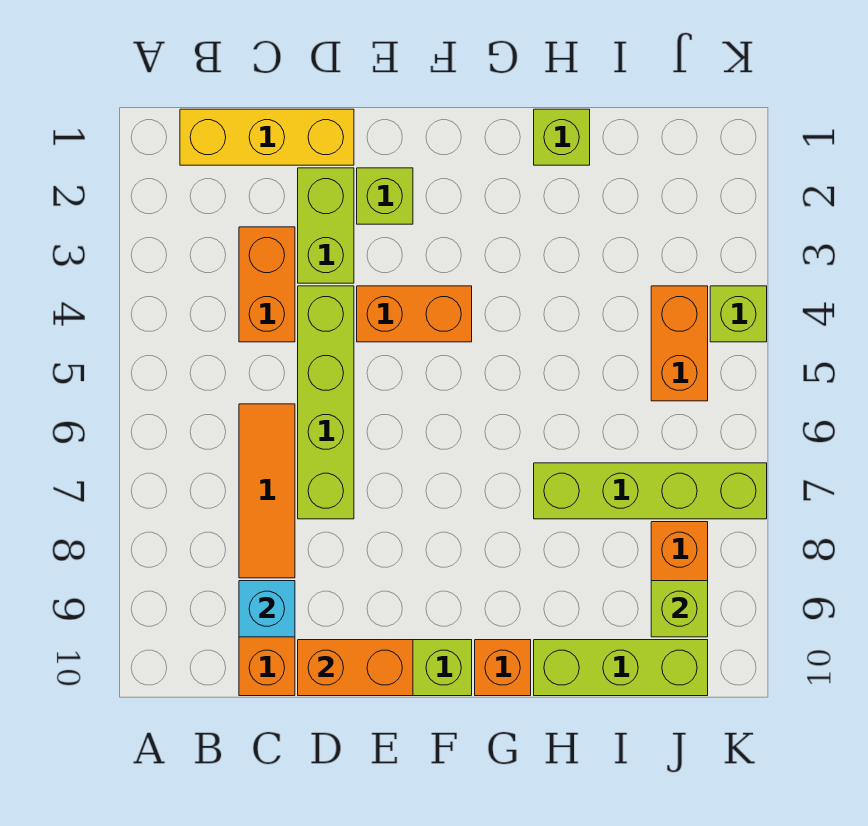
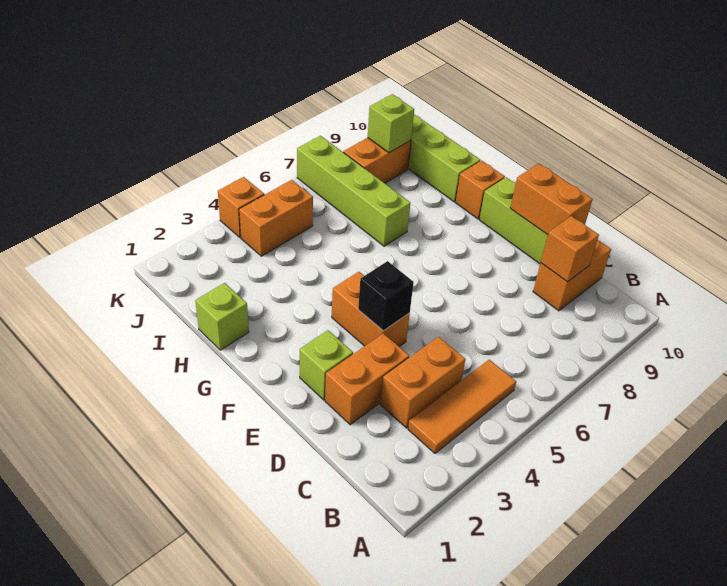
yellow 1x3 brick [180,109,354,165] -> none
orange 1x3 tile [239,404,295,578] -> orange 1x3 tile moved to [408,360,516,453]
cyan 1x1 brick [239,581,295,637] -> orange 1x1 brick [541,216,599,282]
lime 1x2 brick [298,168,354,283] -> orange 1x2 brick [325,333,409,425]
lime 1x4 brick [298,286,354,519] -> none
none -> black 1x1 brick [358,261,414,331]
lime 1x1 brick [710,286,767,342] -> orange 1x1 brick [218,177,264,237]

